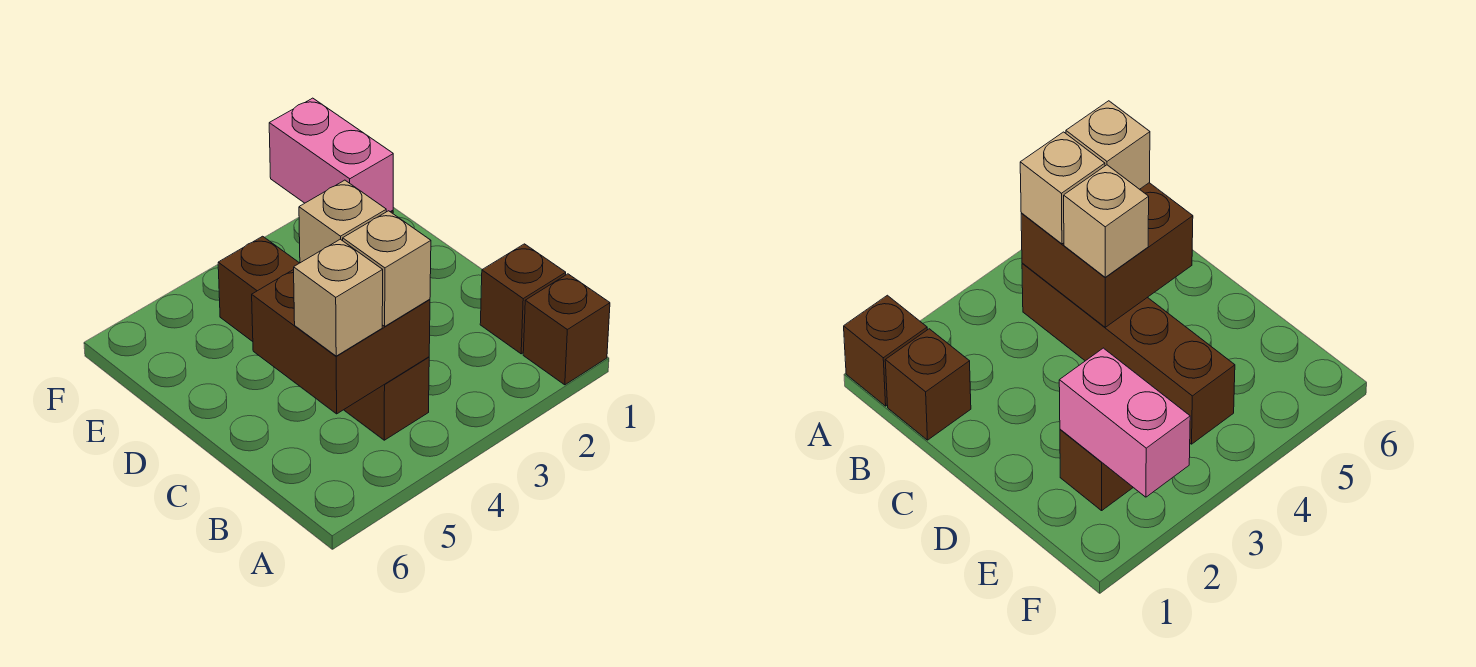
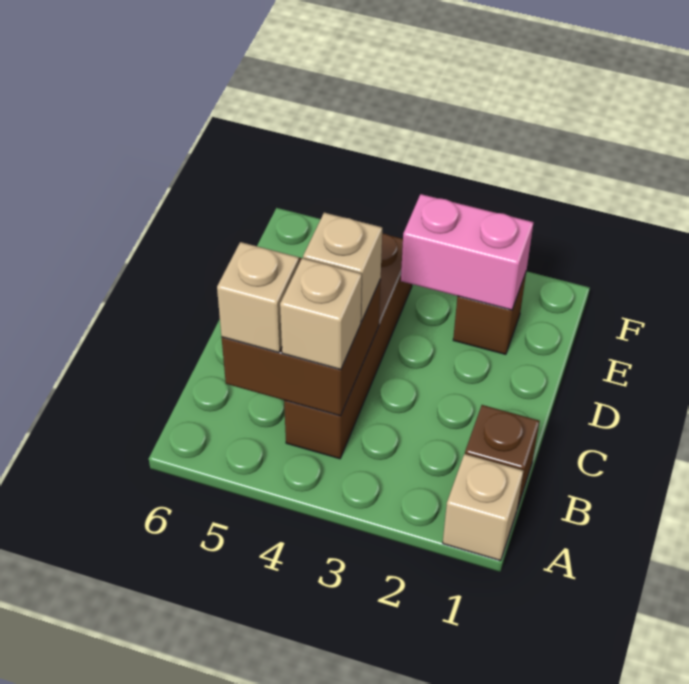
brown 1x1 brick [523,274,610,385] -> tan 1x1 brick [443,454,523,561]
pink 1x2 brick [269,98,393,212] -> pink 1x2 brick turned to [401,194,534,310]

